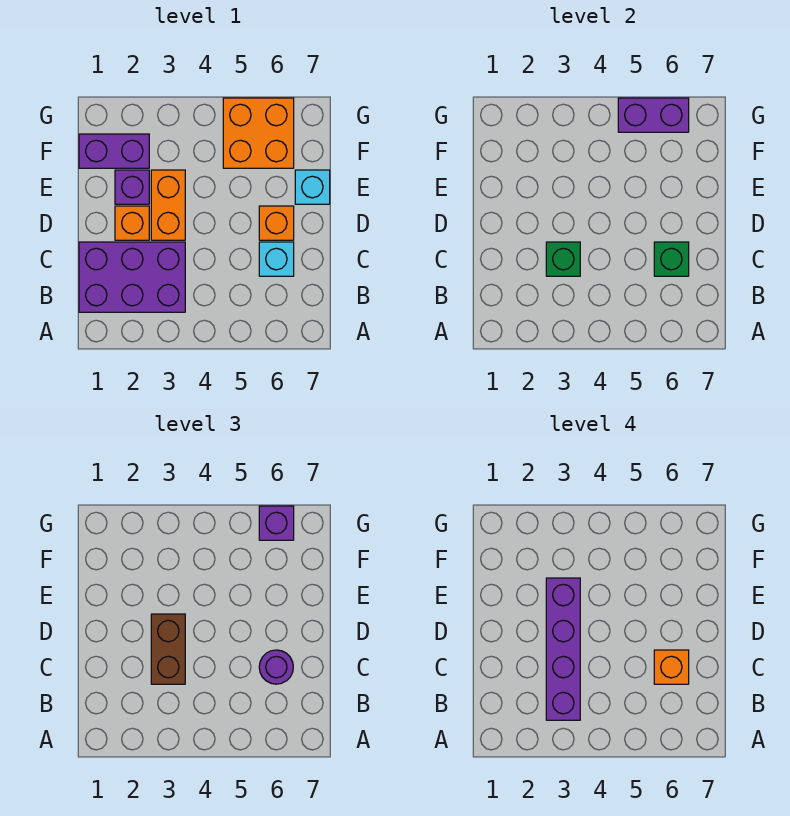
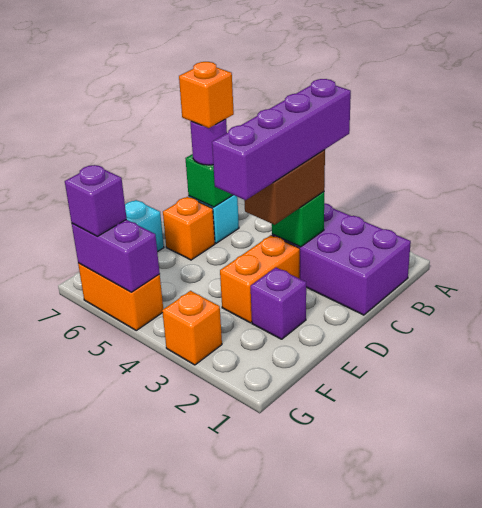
orange 1x1 brick [115,206,149,240] -> orange 1x1 brick moved to [162,291,222,365]
purple 1x2 brick [79,134,149,168] -> none
orange 2x2 brick [223,98,294,168] -> orange 1x2 brick [78,263,163,330]

